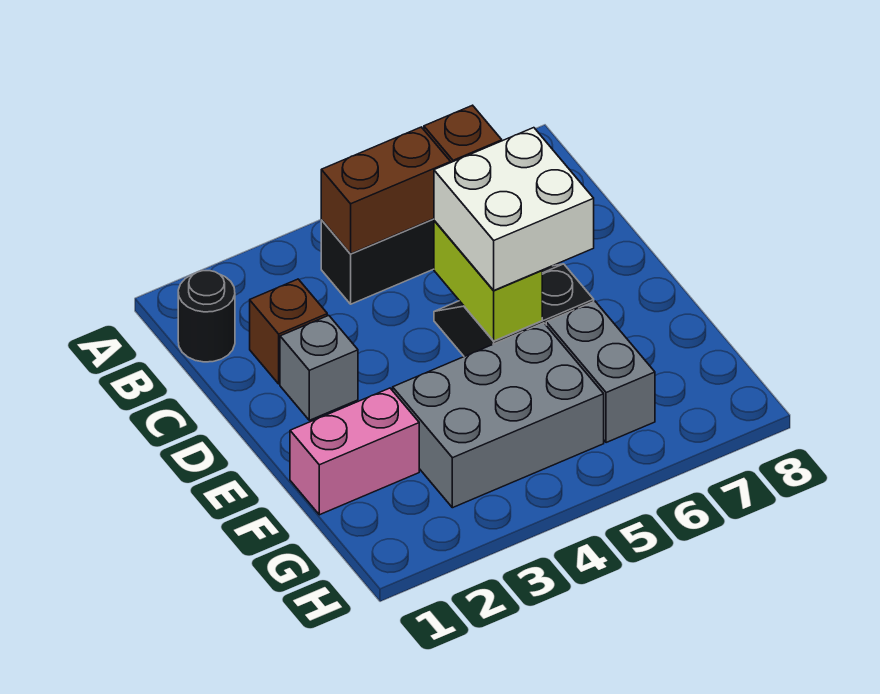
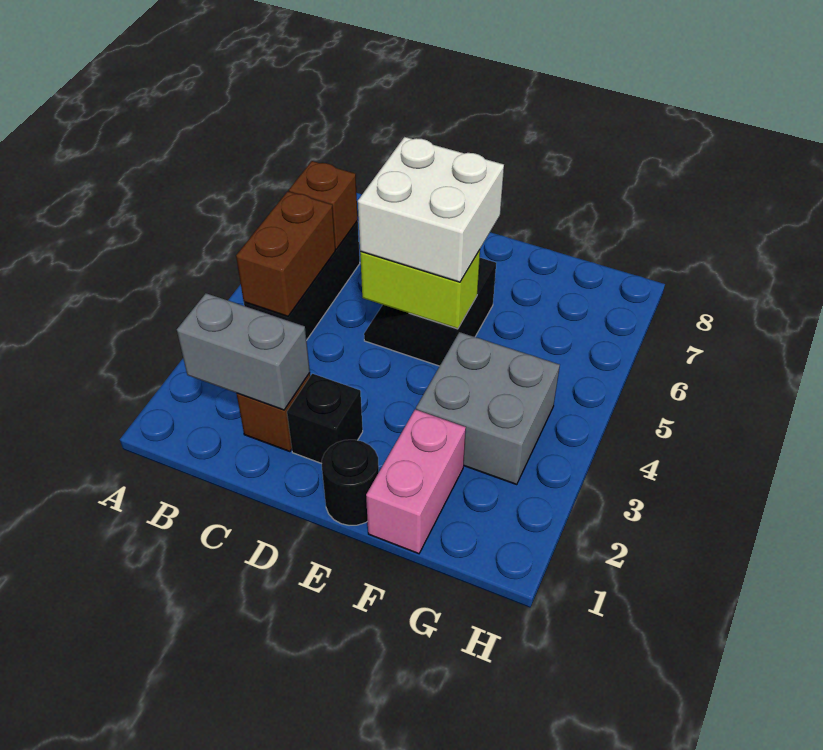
black 1x1 round brick [178,271,235,362] -> black 1x1 round brick moved to [322,440,379,525]
grey 1x1 brick [280,315,358,420] -> black 1x1 brick [287,374,363,464]
grey 2x3 brick [393,323,604,508] -> grey 2x2 brick [416,332,560,485]
grey 1x2 brick [546,301,655,443] -> grey 1x2 brick moved to [177,293,310,410]

